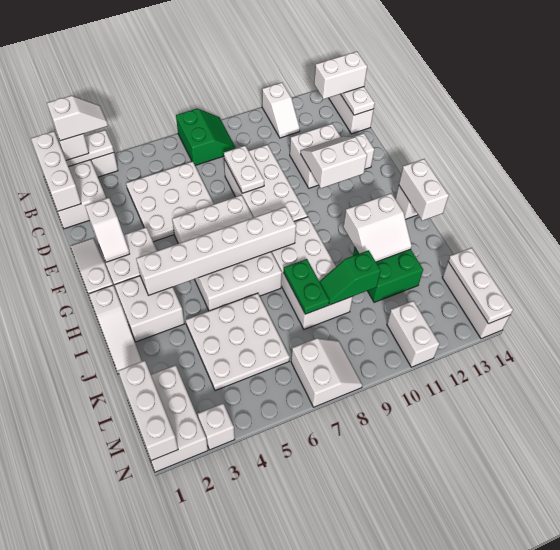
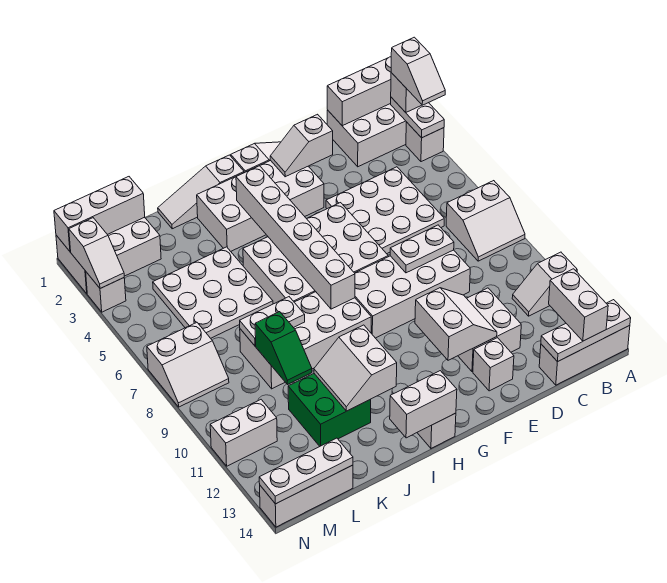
green 2x2 slope [176,109,236,166] -> white 2x2 slope [446,181,525,261]
green 1x2 plate [284,259,329,314] -> white 1x2 plate [240,297,305,346]
green 1x2 slope [319,250,381,305] -> green 1x2 slope turned to [255,312,312,385]
none -> white 1x2 slope [69,218,124,288]

